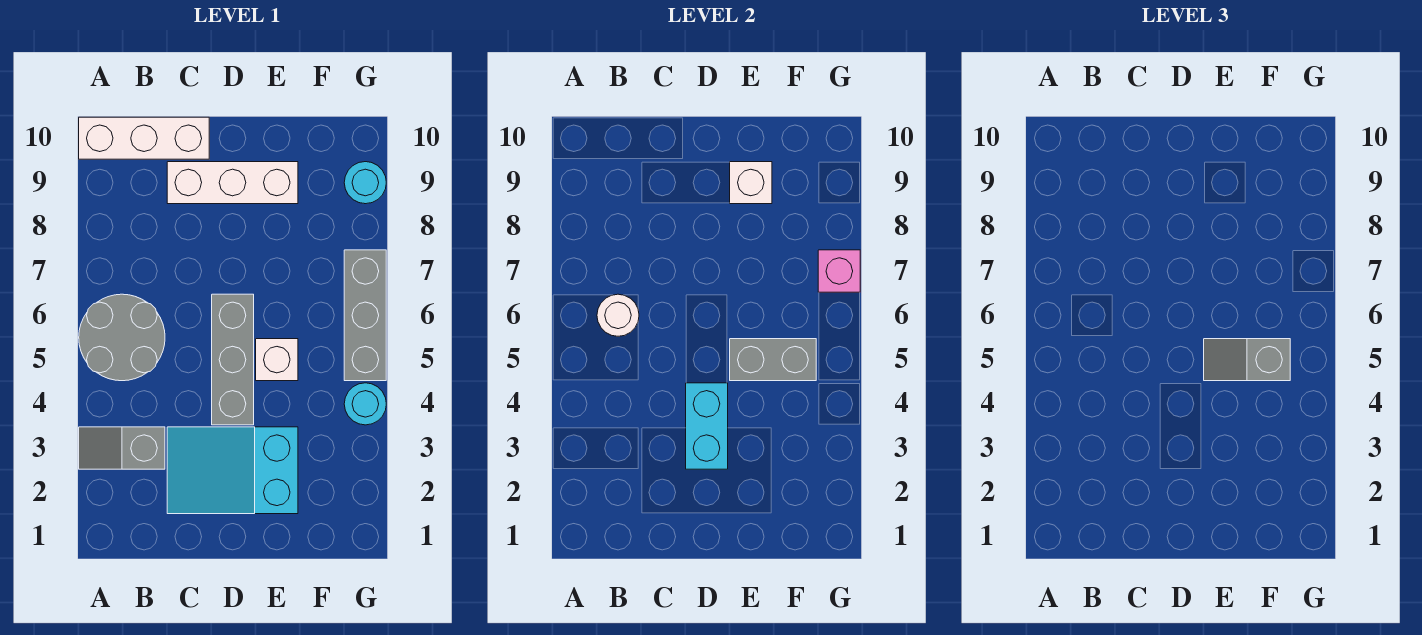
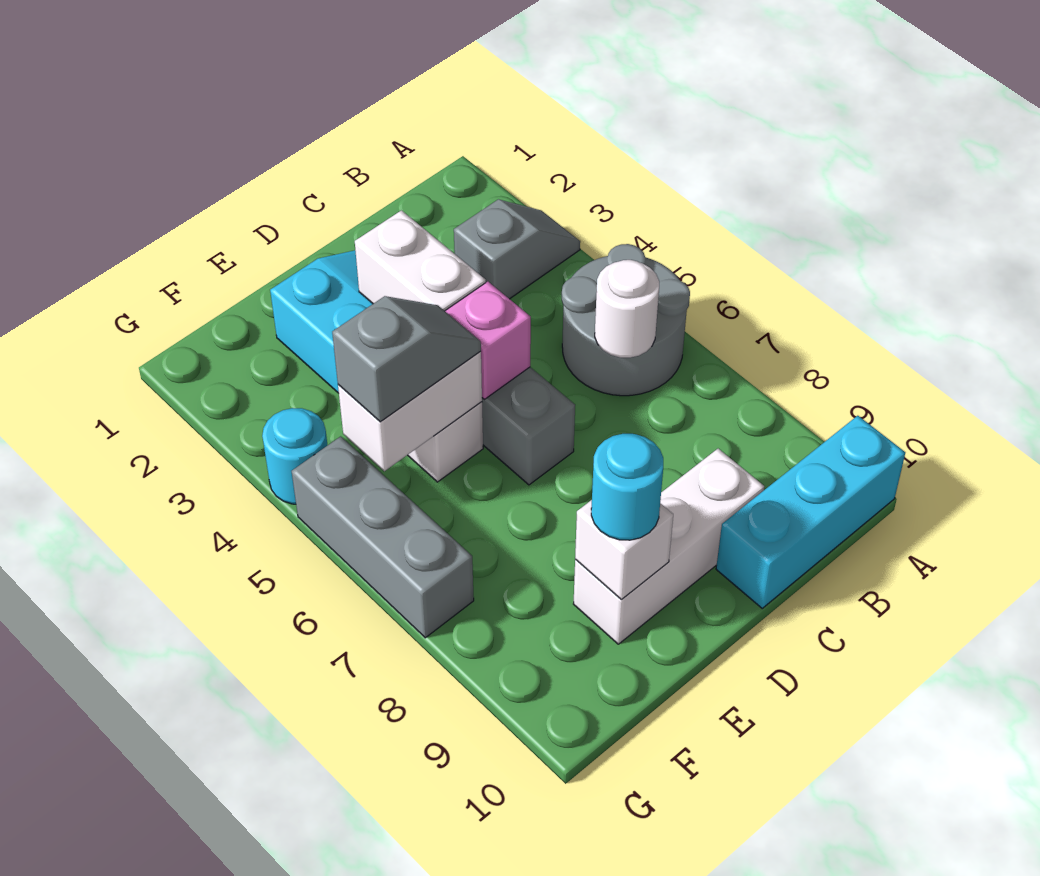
white 1x3 brick [79,117,209,159] -> cyan 1x3 brick [716,416,905,608]
cyan 1x2 brick [686,383,728,469] -> white 1x2 brick [355,210,486,311]
grey 1x2 brick [730,339,816,381] -> white 1x2 brick [338,351,482,471]
pink 1x1 brick [818,250,860,292] -> pink 1x1 brick moved to [445,282,531,399]
cyan 1x1 round brick [344,162,386,204] -> cyan 1x1 round brick moved to [591,434,663,540]

